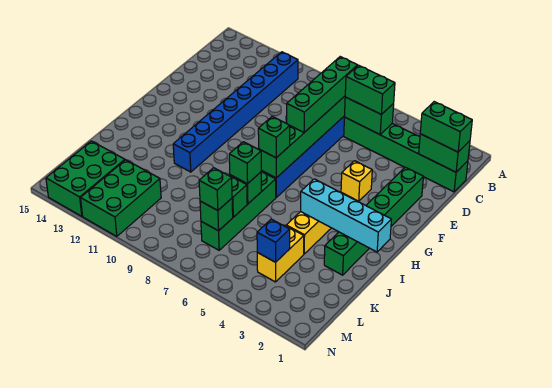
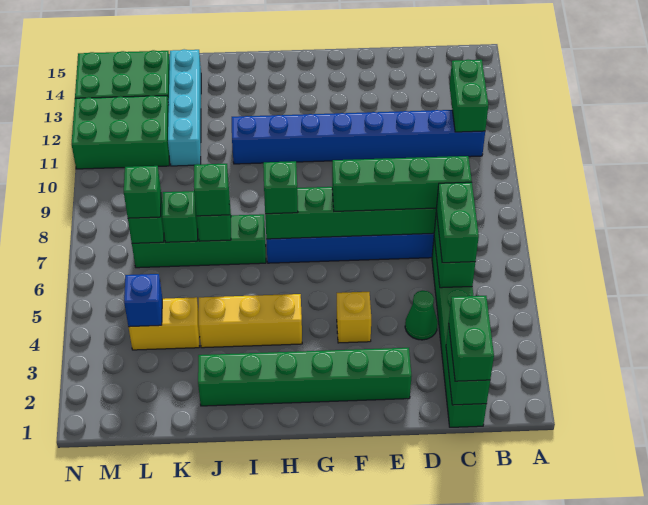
none -> green 1x2 brick [450,60,488,132]
none -> green 1x1 cone [405,290,438,340]
cyan 1x4 brick [301,179,391,252] -> cyan 1x4 brick moved to [168,49,201,166]

